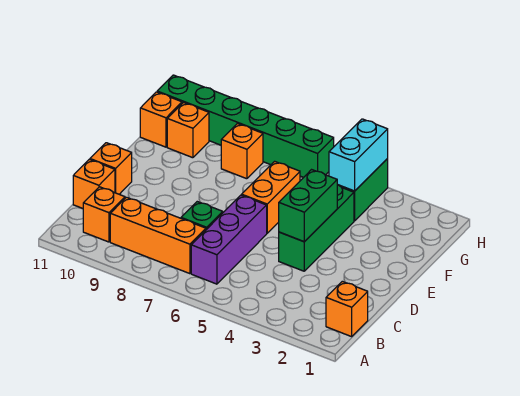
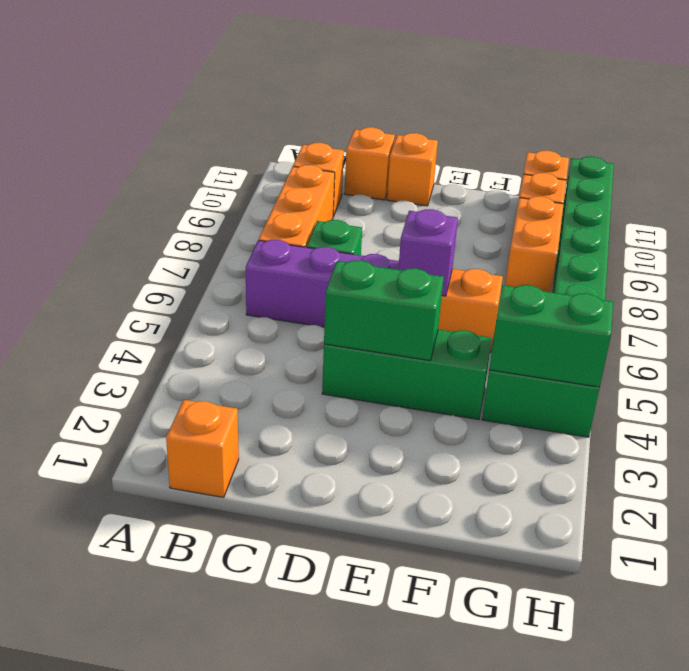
none -> purple 1x1 brick [398,209,458,296]
cyan 1x2 brick [329,119,388,191] -> green 1x2 brick [489,285,613,387]
orange 1x1 brick [221,124,263,179] -> orange 1x2 brick [505,196,564,292]

